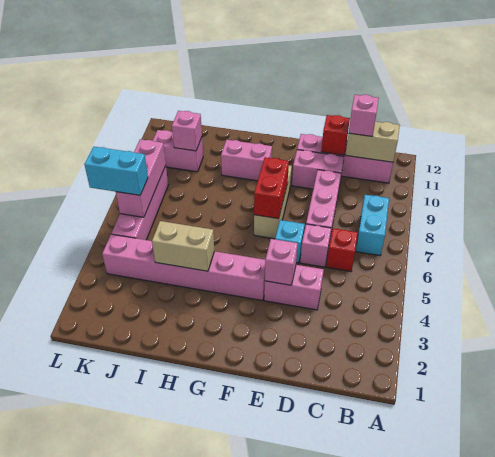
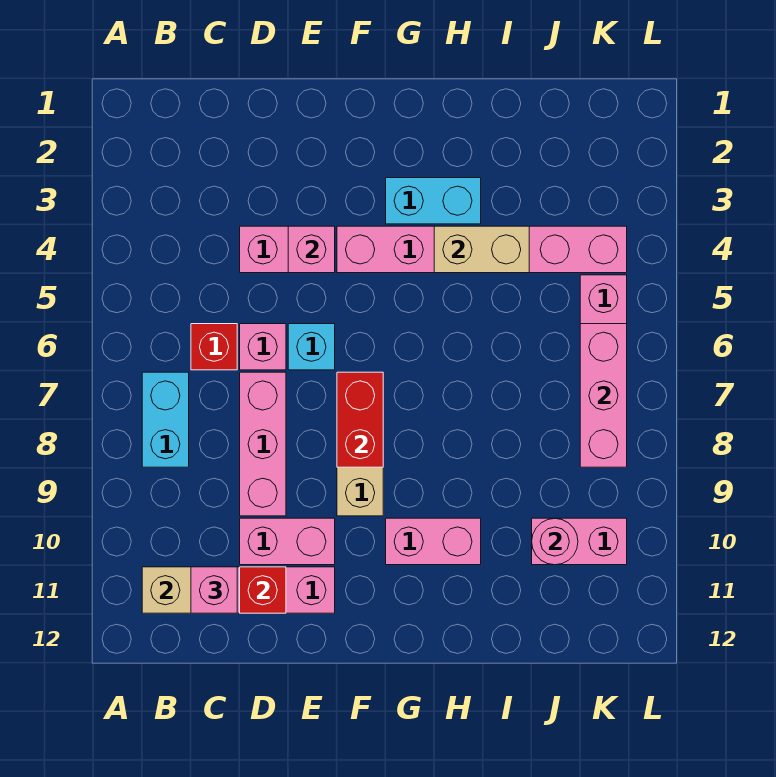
pink 1x1 brick [172,111,202,151] -> pink 1x1 round brick [532,518,578,565]
cyan 1x2 brick [84,147,148,195] -> cyan 1x2 brick moved to [386,178,481,224]

